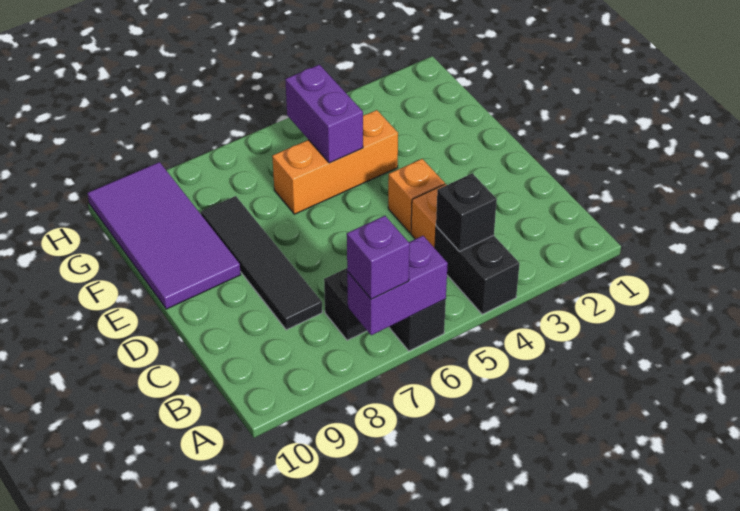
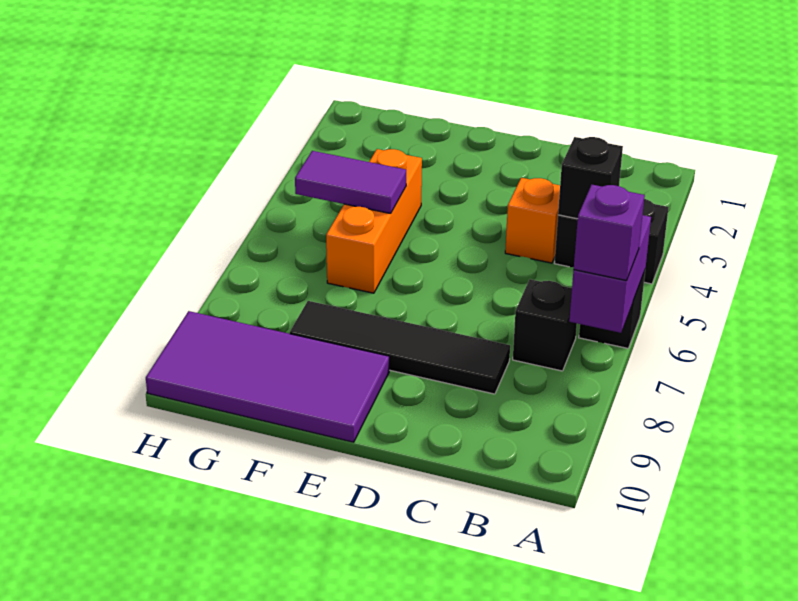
orange 1x1 brick [388,159,445,233] -> none
purple 1x2 brick [285,65,363,163] -> purple 1x2 tile [295,151,406,214]

